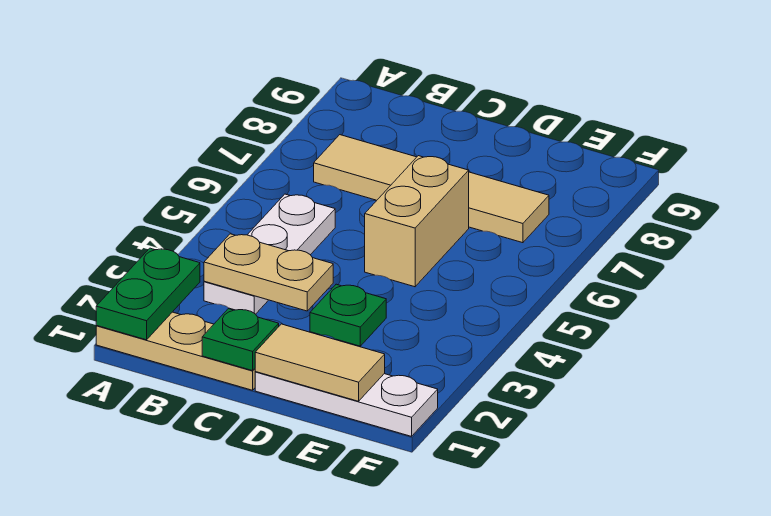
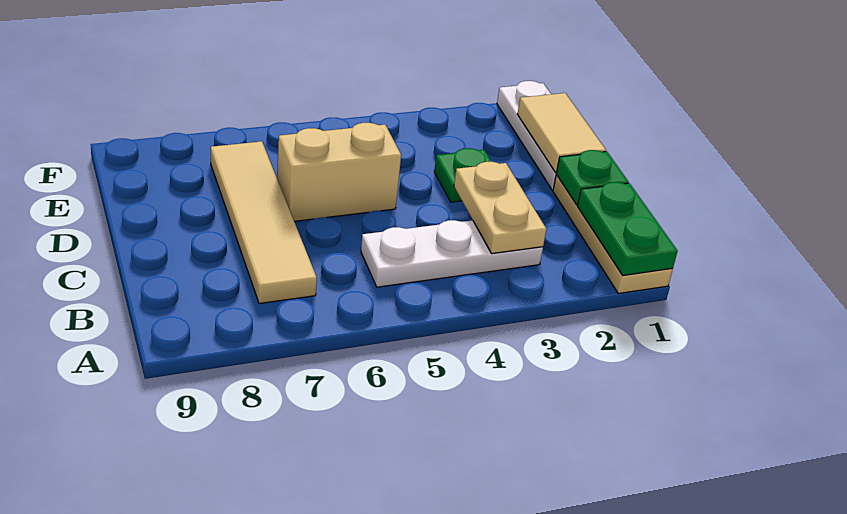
green 1x2 plate [96,248,200,340] -> green 1x2 plate turned to [577,182,678,275]

